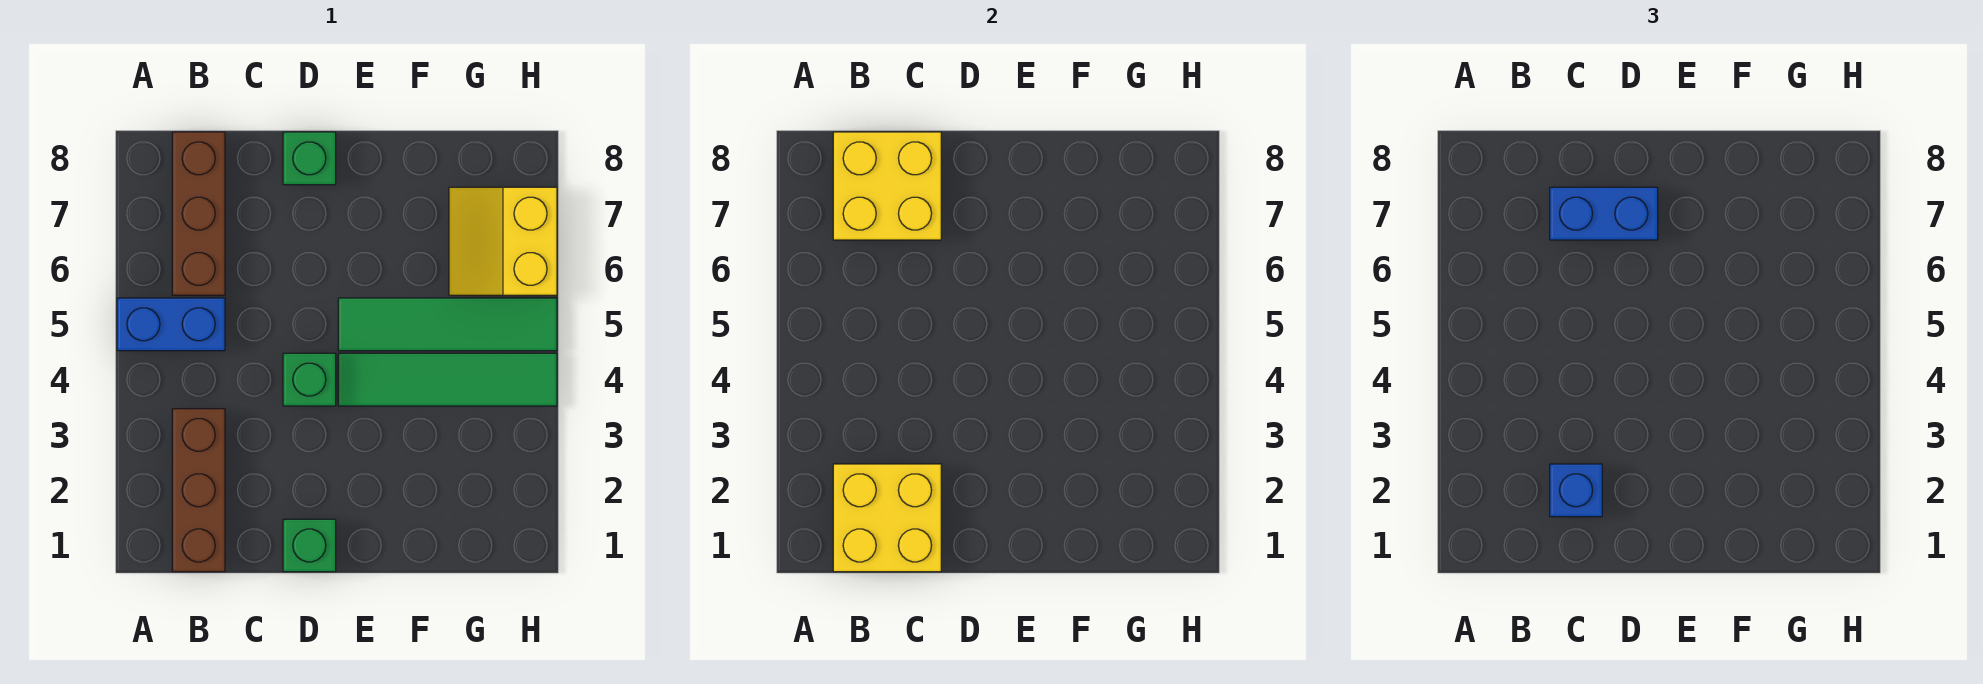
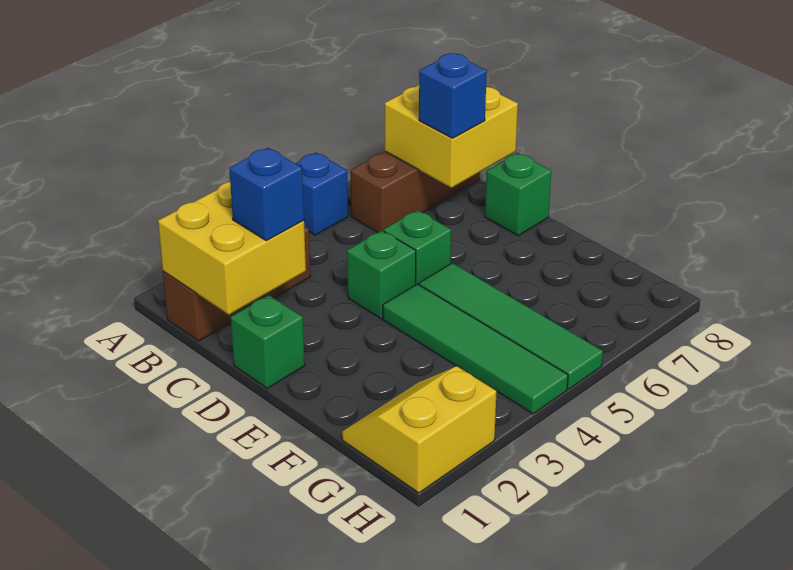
blue 1x2 brick [117,298,225,351] -> blue 1x1 brick [295,153,348,235]
blue 1x2 brick [1550,187,1658,240] -> blue 1x1 brick [419,53,487,138]
none -> green 1x1 brick [384,210,451,285]
yellow 2x2 slope [449,187,557,295] -> yellow 2x2 slope moved to [342,366,497,493]

